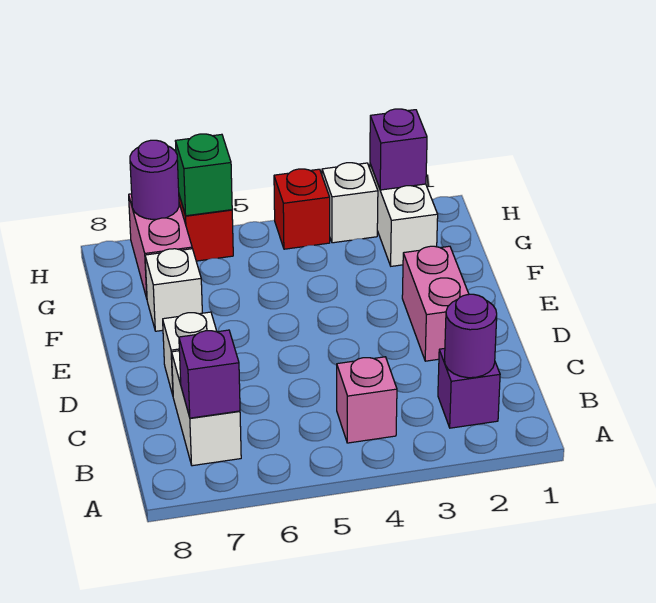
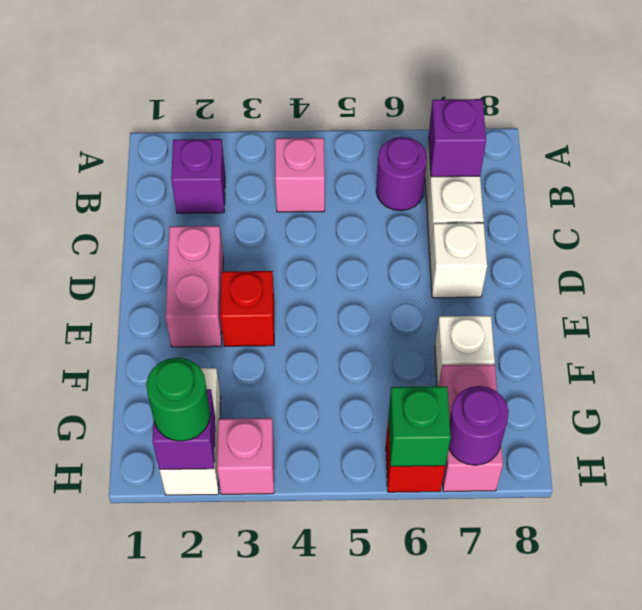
purple 1x1 round brick [445,294,497,378] -> purple 1x1 round brick moved to [376,137,427,211]
none -> green 1x1 round brick [146,358,210,441]
white 1x1 brick [322,163,378,243] -> pink 1x1 brick [217,418,274,494]
red 1x1 brick [274,169,330,249] -> red 1x1 brick moved to [220,271,274,346]

